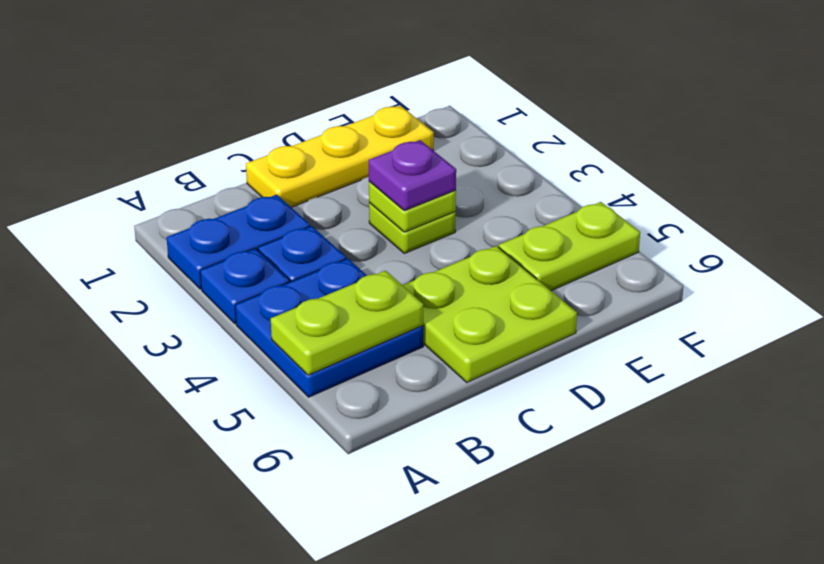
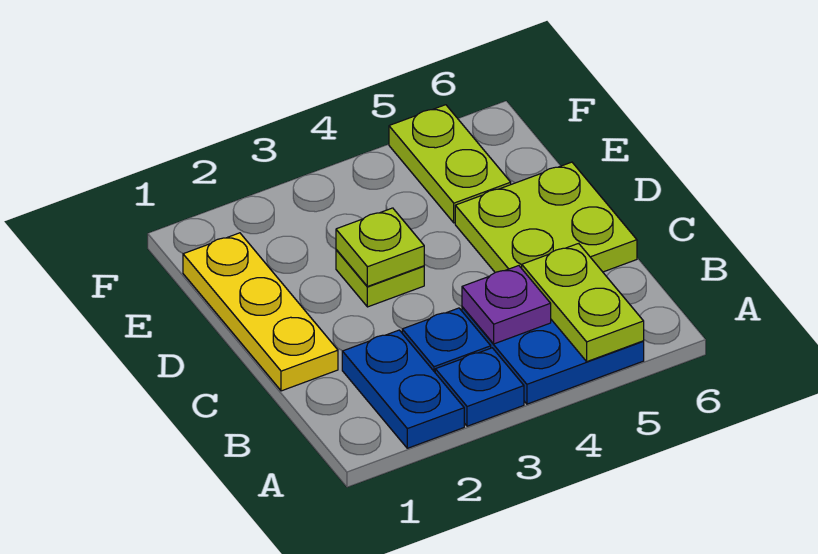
purple 1x1 plate [369,140,456,211] -> purple 1x1 plate moved to [462,266,551,344]

